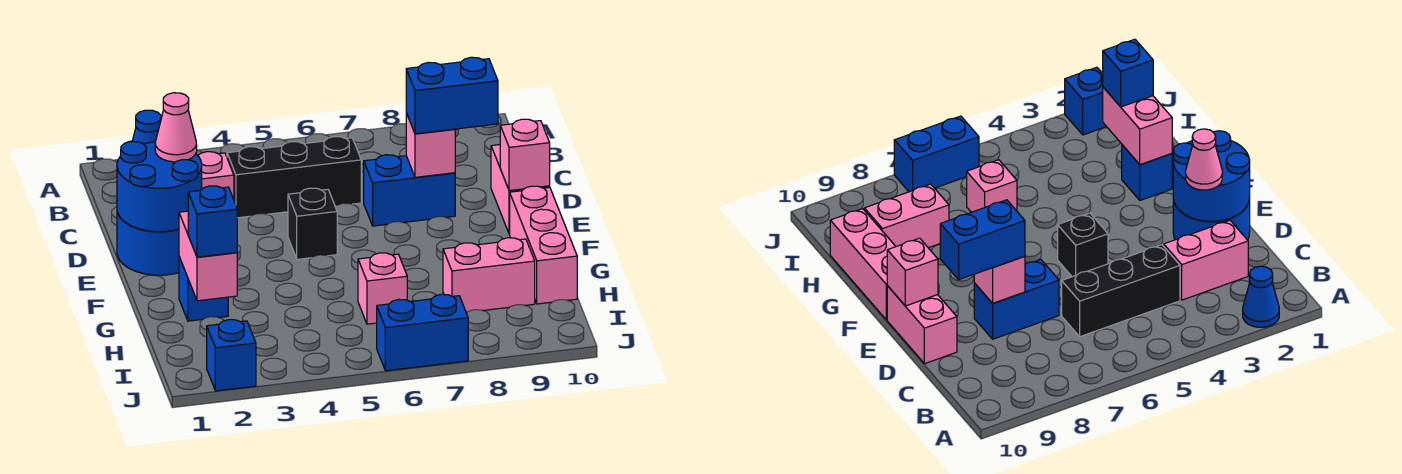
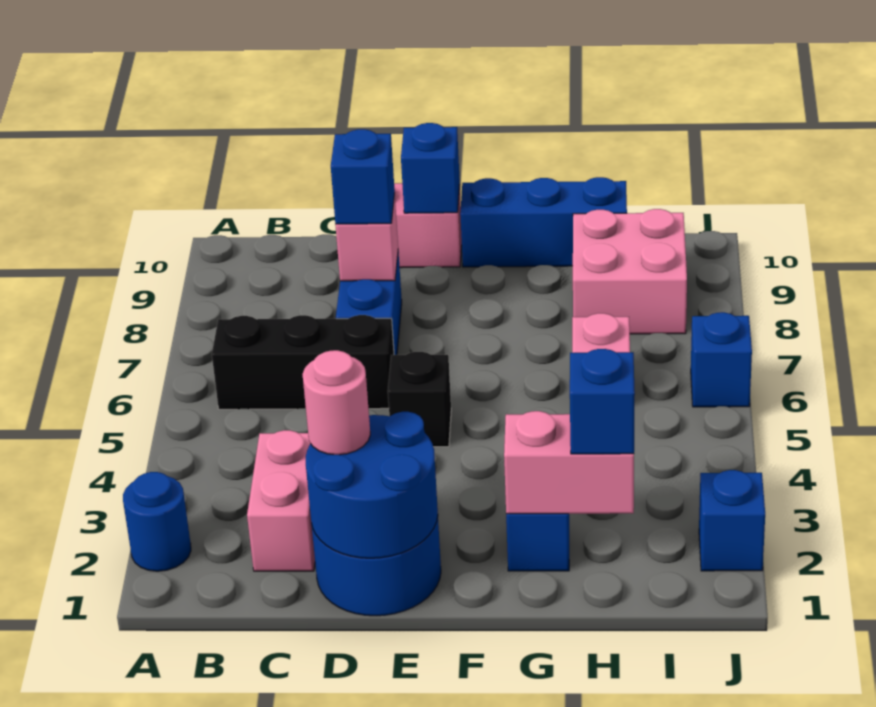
blue 1x1 cone [132,110,161,144] -> blue 1x1 round brick [123,472,191,571]
black 1x3 brick [227,137,361,218] -> black 1x3 brick turned to [212,315,394,409]
pink 1x1 cone [155,93,197,162] -> pink 1x1 round brick [303,350,370,455]
blue 1x2 brick [406,57,498,134] -> blue 1x1 brick [331,129,395,224]
pink 1x1 brick [500,119,550,191] -> blue 1x1 brick [401,123,460,213]
pink 1x3 brick [510,186,577,304] -> blue 1x3 brick [460,177,627,267]
pink 1x2 brick [443,238,535,312] -> pink 2x2 brick [573,209,687,334]
blue 1x2 brick [377,294,468,371] -> blue 1x1 brick [691,312,752,407]

